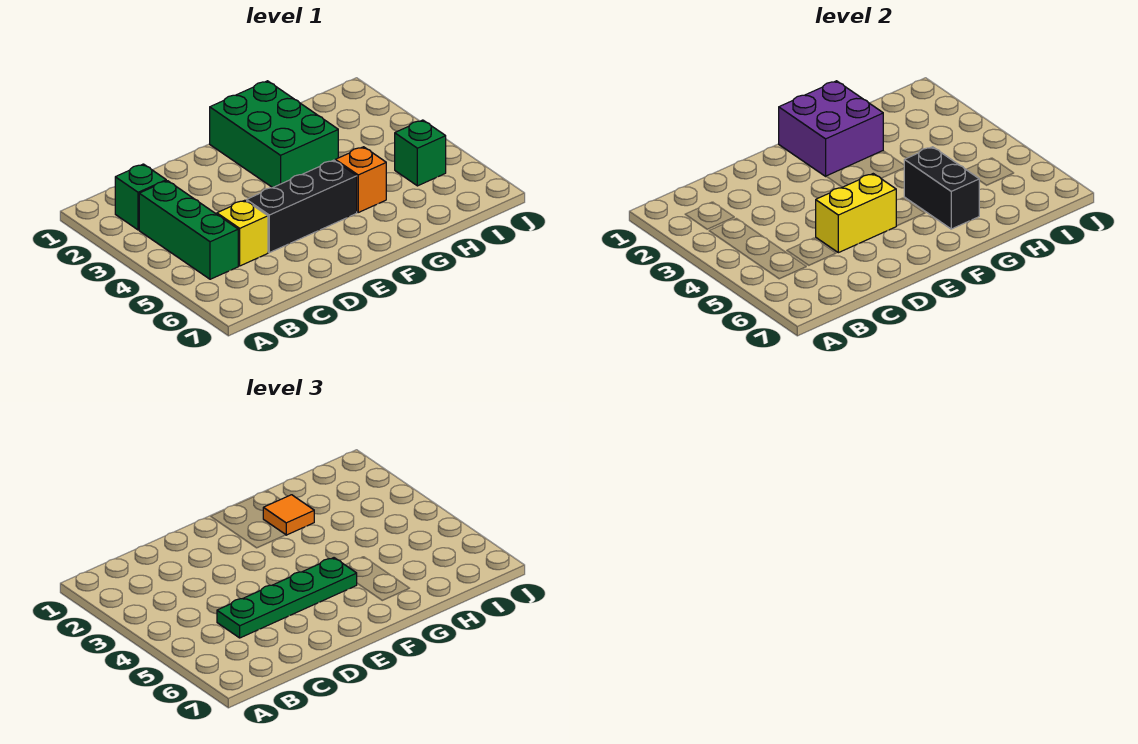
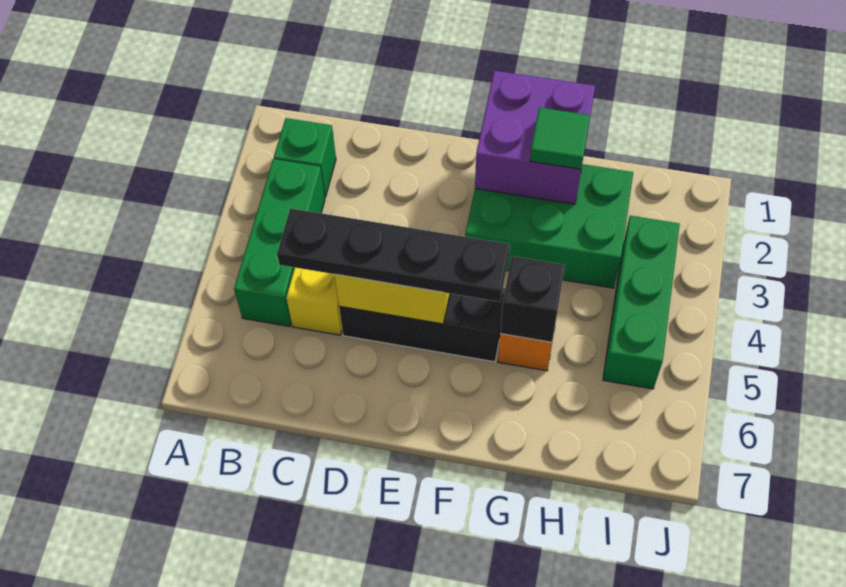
green 1x4 plate [217,558,357,638] -> black 1x4 plate [277,208,510,302]
green 2x3 brick [210,81,338,188] -> green 2x3 brick turned to [465,164,633,288]
orange 1x1 tile [263,495,314,535] -> green 1x1 tile [530,107,590,169]
black 1x2 brick [904,147,979,229] -> black 1x1 brick [500,256,565,342]
green 1x1 brick [395,120,446,186] -> green 1x3 brick [603,216,680,389]

